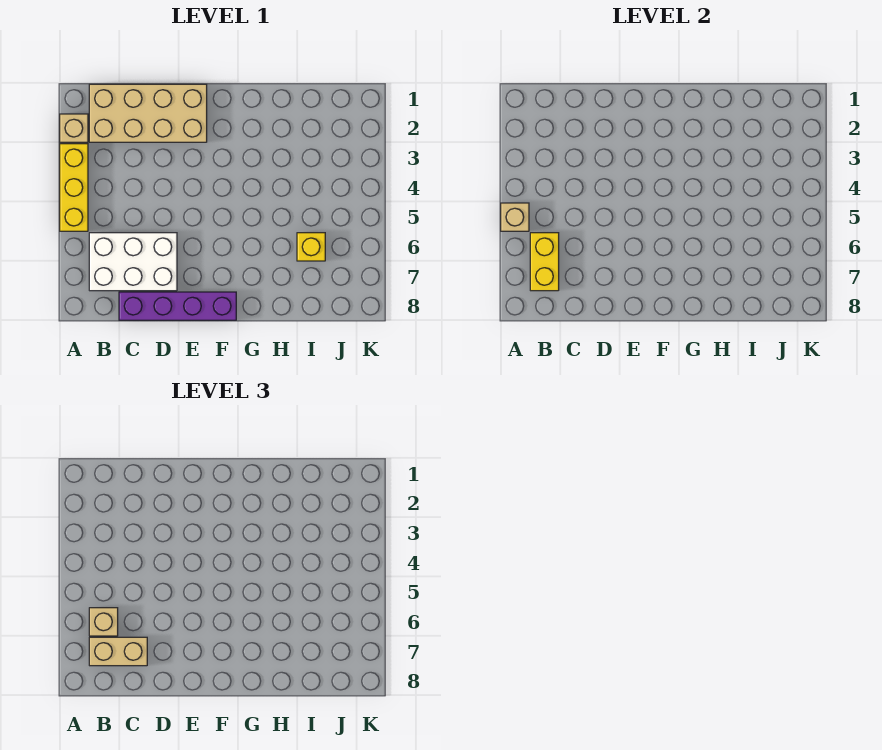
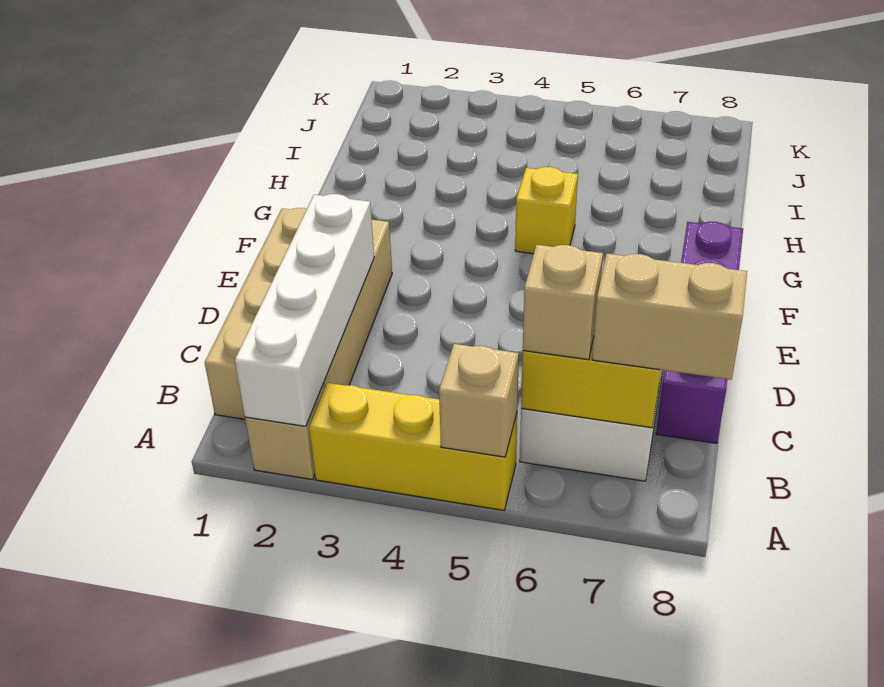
none -> white 1x4 brick [235,194,374,426]
tan 1x2 brick [89,637,147,666] -> tan 1x2 brick turned to [592,254,747,380]
yellow 1x1 brick [297,233,325,261] -> yellow 1x1 brick moved to [515,167,578,254]

